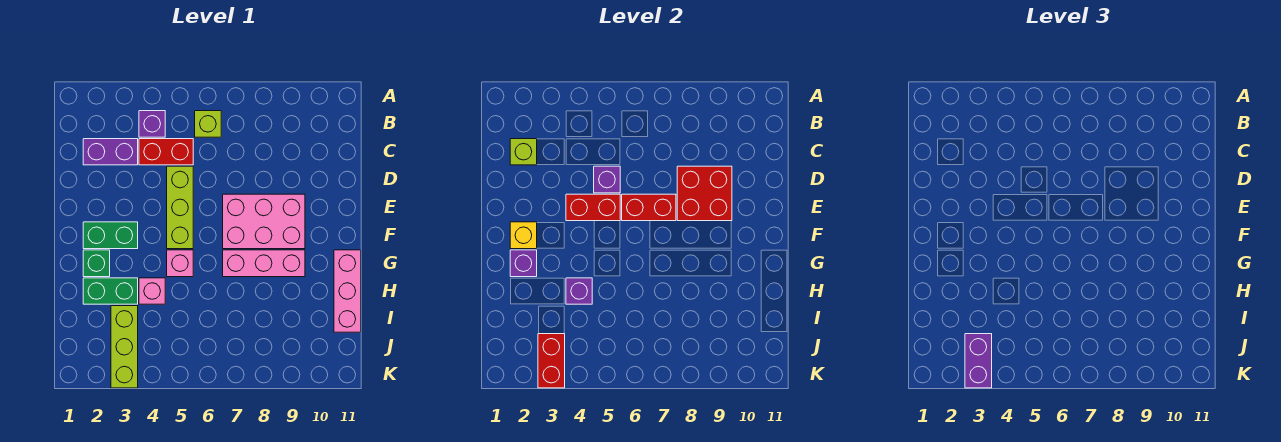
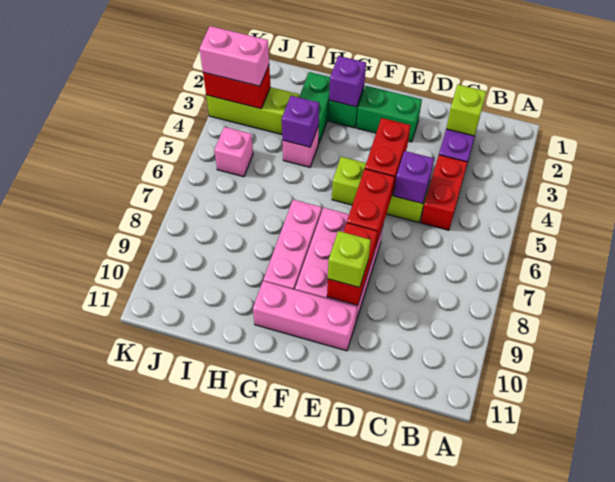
purple 1x1 brick [139,111,165,137] -> none
lime 1x1 brick [195,111,221,137] -> lime 1x1 brick moved to [328,231,371,287]
red 2x2 brick [677,166,732,221] -> red 1x2 brick [327,223,377,305]
green 1x2 brick [83,222,138,249] -> green 1x2 brick turned to [357,86,422,142]
yellow 1x1 brick [510,222,537,249] -> none
pink 1x1 brick [167,250,193,277] -> pink 1x1 brick moved to [214,127,253,177]
pink 1x3 brick [334,250,361,332] -> pink 1x3 brick moved to [253,281,357,351]
purple 1x2 brick [965,334,992,388] -> pink 1x2 brick [199,26,269,86]

